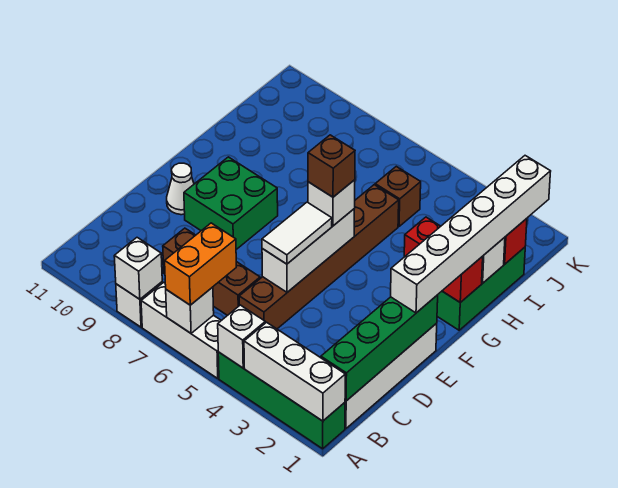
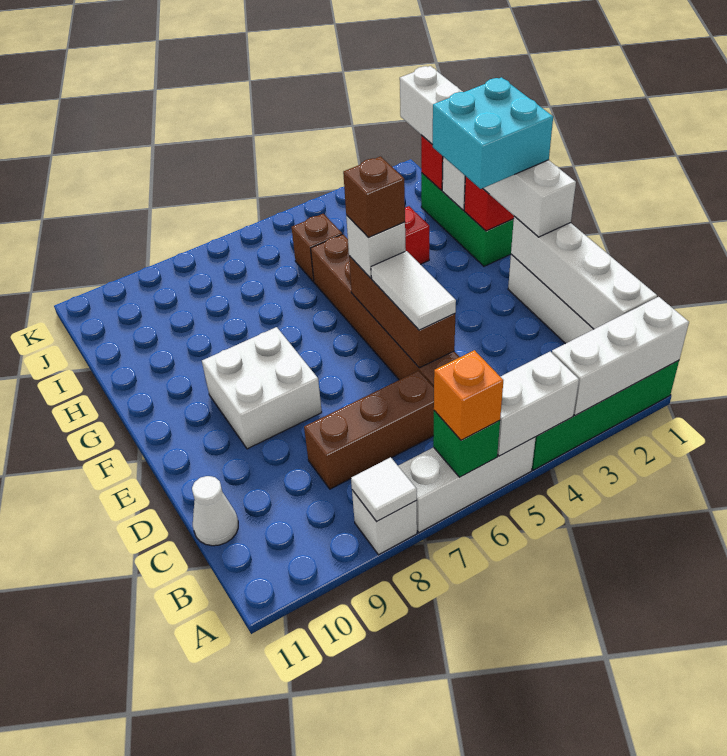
white 1x1 brick [218,305,265,368] -> white 1x2 brick [497,352,579,456]
white 1x1 brick [166,287,214,333] -> green 1x1 brick [433,411,500,477]
orange 1x2 brick [165,223,236,305] -> orange 1x1 brick [434,350,503,440]
white 1x1 brick [114,238,162,299] -> white 1x1 tile [351,457,417,521]
green 1x4 brick [321,295,438,401] -> white 1x4 brick [511,216,657,329]
white 1x3 brick [262,209,354,292] -> brown 1x3 brick [349,256,455,368]
green 2x2 brick [184,157,278,249] -> white 2x2 brick [202,327,322,449]
white 1x1 cone [167,163,194,215] -> white 1x1 cone moved to [192,476,238,546]
none -> cyan 2x2 brick [433,77,553,189]

